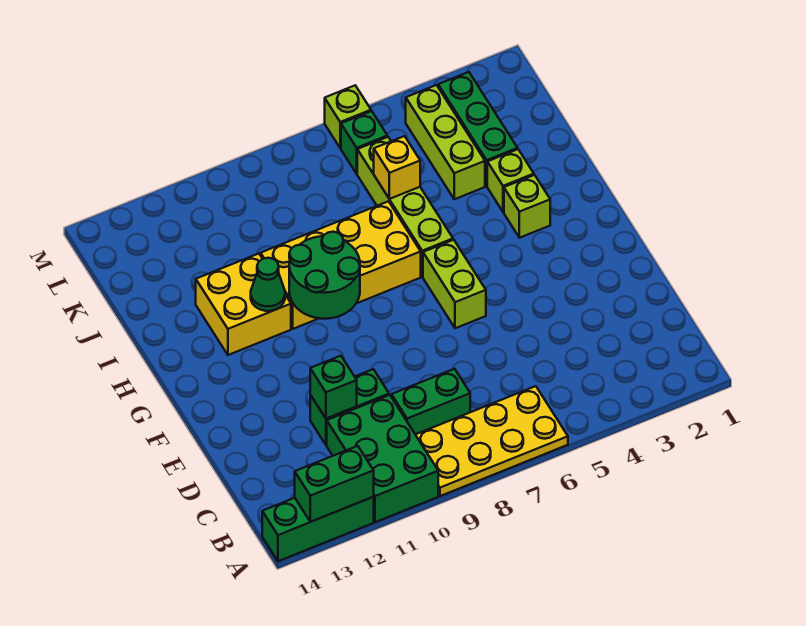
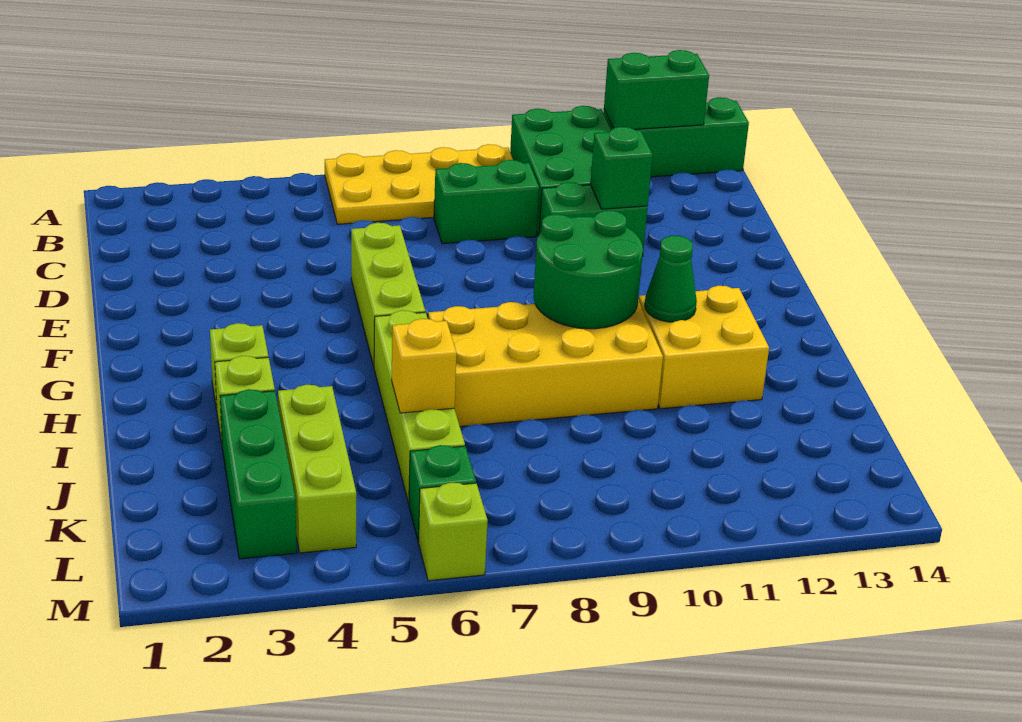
lime 1x2 brick [423,240,486,328] -> lime 1x3 brick [351,223,425,366]

